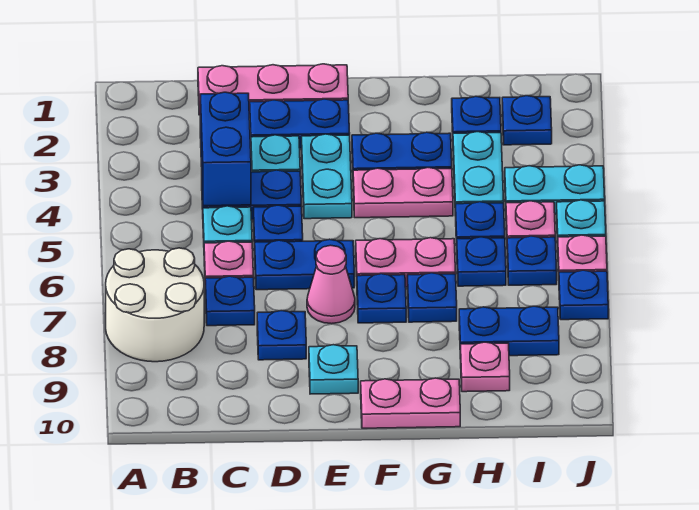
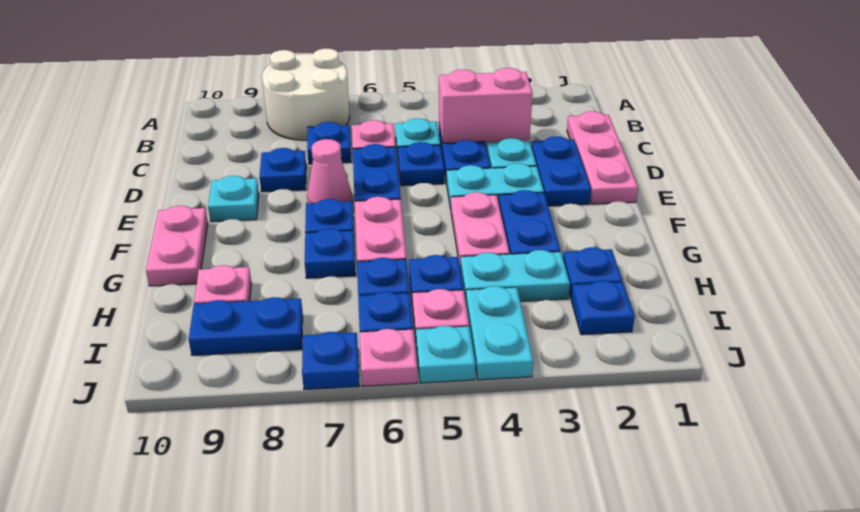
blue 1x2 brick [200,92,251,206] -> pink 1x2 brick [439,68,533,143]
blue 1x2 plate [459,306,559,356] -> blue 1x2 plate turned to [189,297,303,355]

